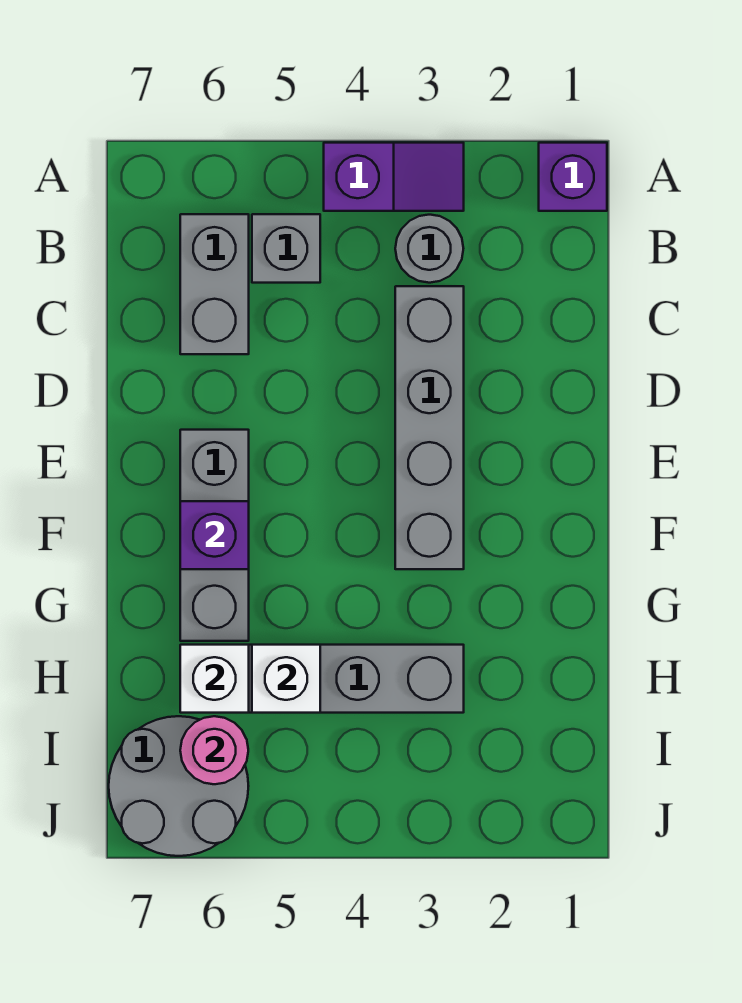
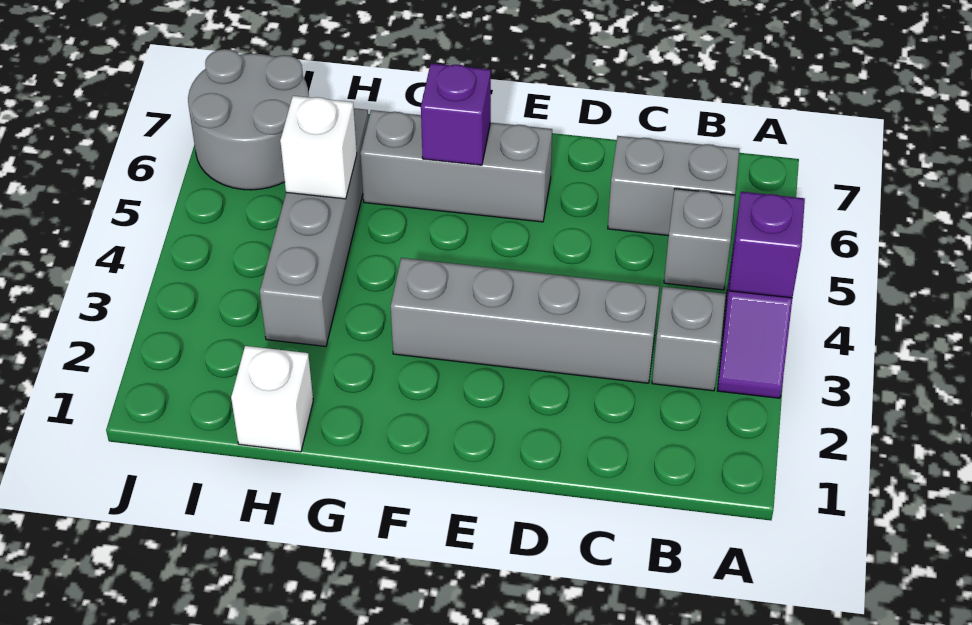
purple 1x1 brick [539,143,607,211] -> purple 1x1 brick moved to [729,192,805,298]
grey 1x1 round brick [395,215,463,283] -> grey 1x1 brick [652,287,726,391]
white 1x1 brick [180,645,249,713] -> white 1x1 brick moved to [231,346,313,452]
pink 1x1 round brick [180,716,248,784] -> none

